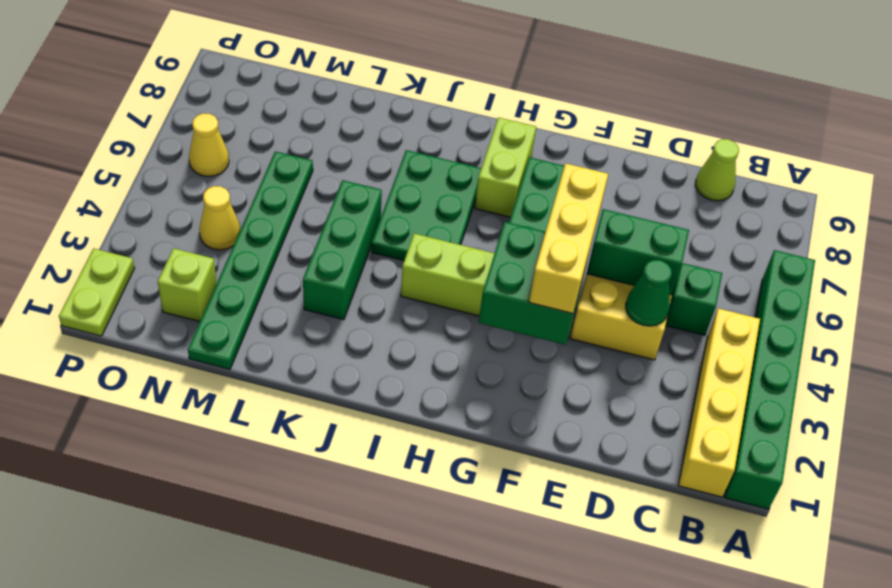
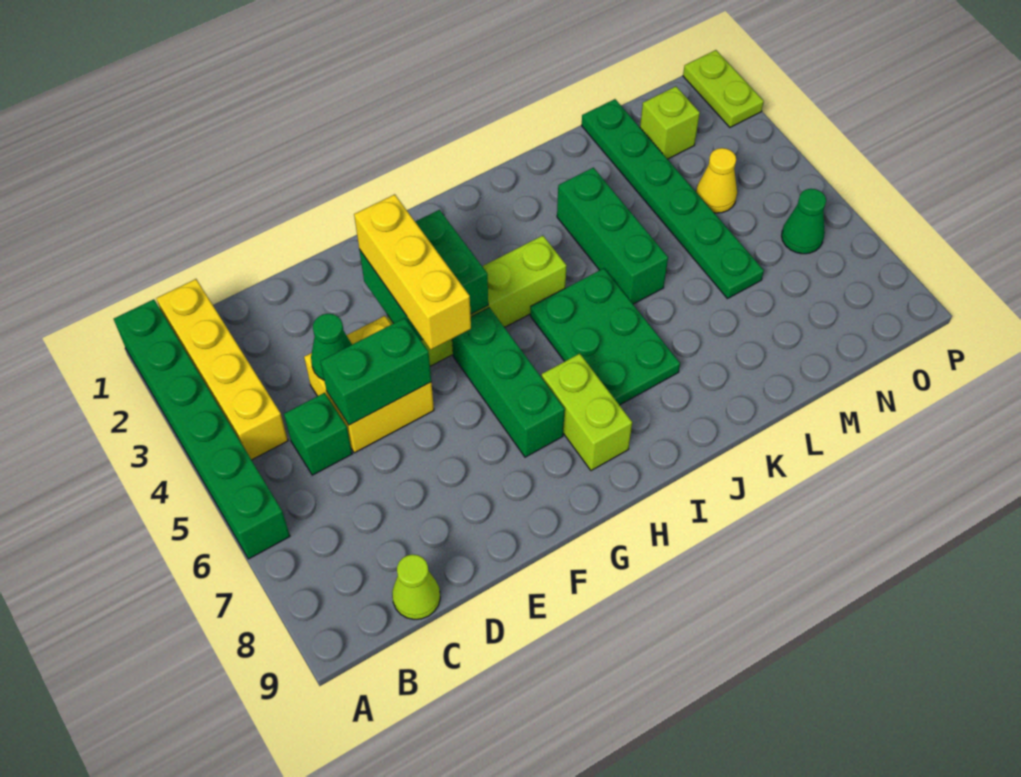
yellow 1x1 cone [189,113,229,177] -> green 1x1 cone [782,189,826,254]

